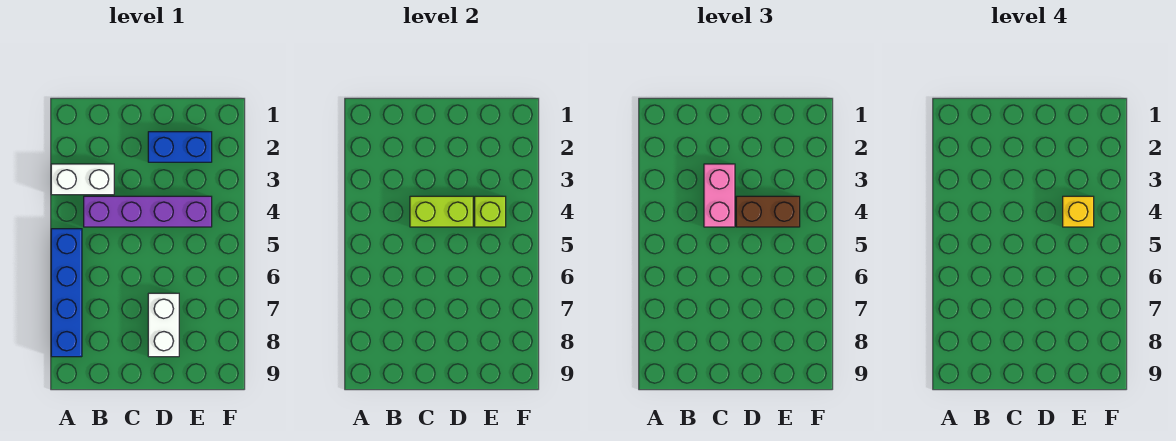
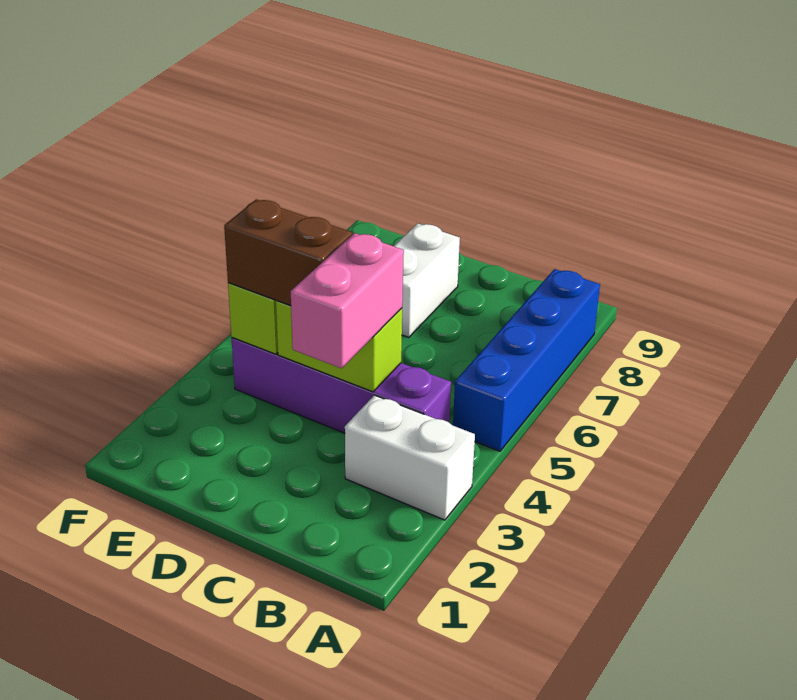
blue 1x2 brick [148,132,212,162] -> none
yellow 1x1 brick [1063,196,1094,227] -> none

